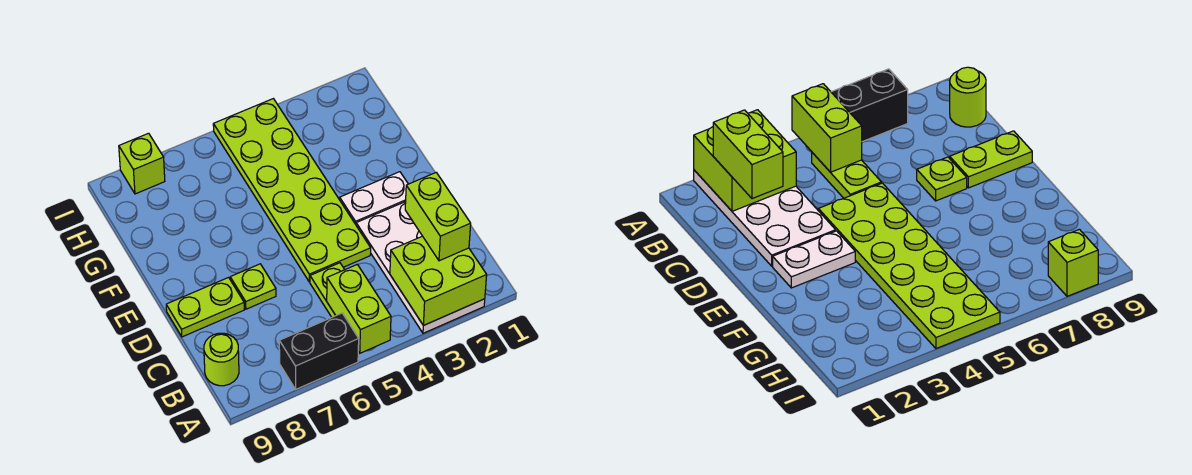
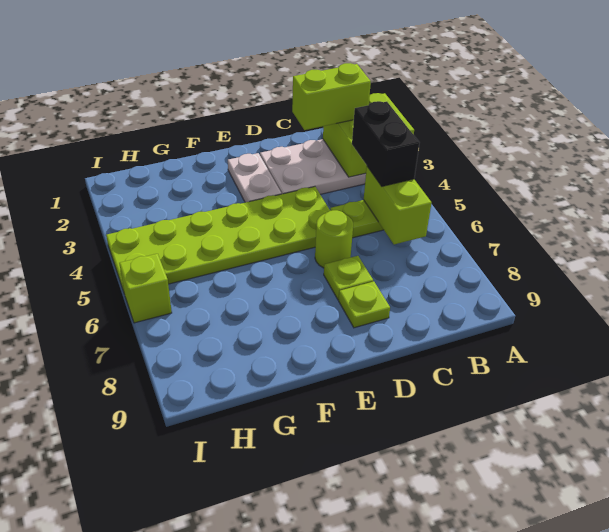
lime 1x2 brick [327,265,391,353] -> lime 1x2 brick turned to [364,167,432,244]
black 1x2 brick [279,313,359,389] -> black 1x2 brick moved to [352,101,419,186]
lime 1x1 round brick [204,333,239,386] -> lime 1x1 round brick moved to [315,210,353,268]
lime 1x2 plate [166,278,244,337] -> lime 1x1 plate [339,281,390,328]
lime 1x1 brick [119,133,165,194] -> lime 1x1 brick moved to [119,254,172,323]

